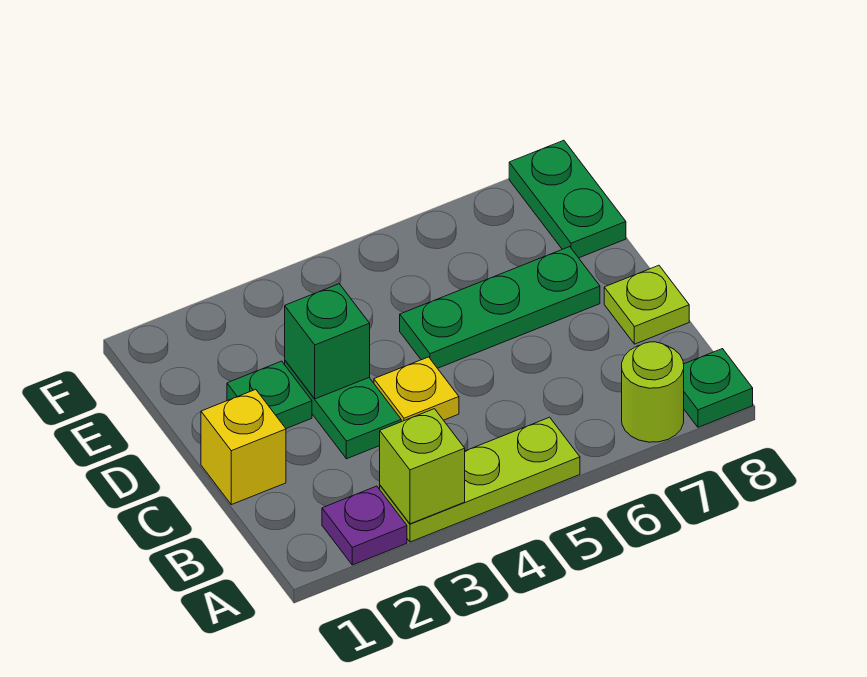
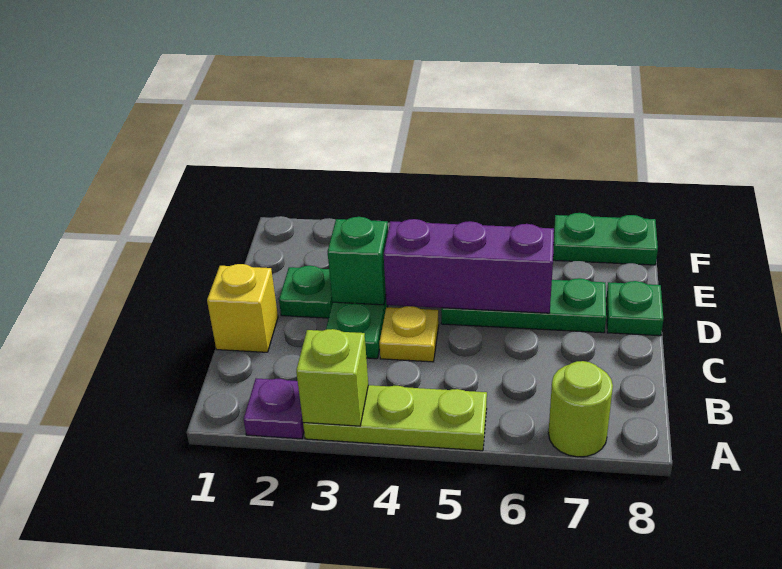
green 1x1 plate [684,349,753,427] -> green 1x1 plate moved to [606,281,663,336]
lime 1x1 plate [604,265,689,344] -> none
none -> purple 1x3 brick [384,219,554,313]
green 1x2 plate [509,140,626,258] -> green 1x2 plate turned to [553,213,658,265]

